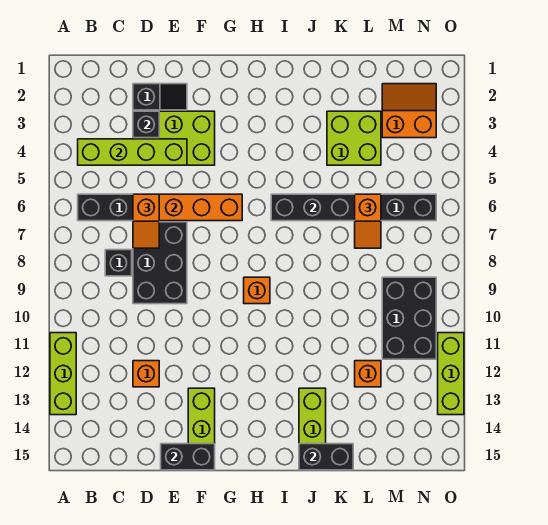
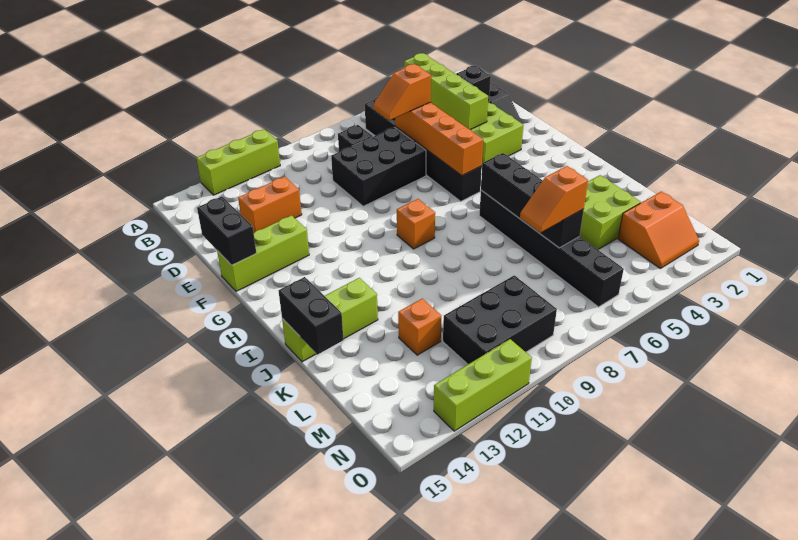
orange 1x1 brick [133,361,159,387] -> orange 1x2 brick [238,177,302,233]
orange 2x2 slope [382,84,436,138] -> orange 2x2 slope turned to [618,192,699,268]

